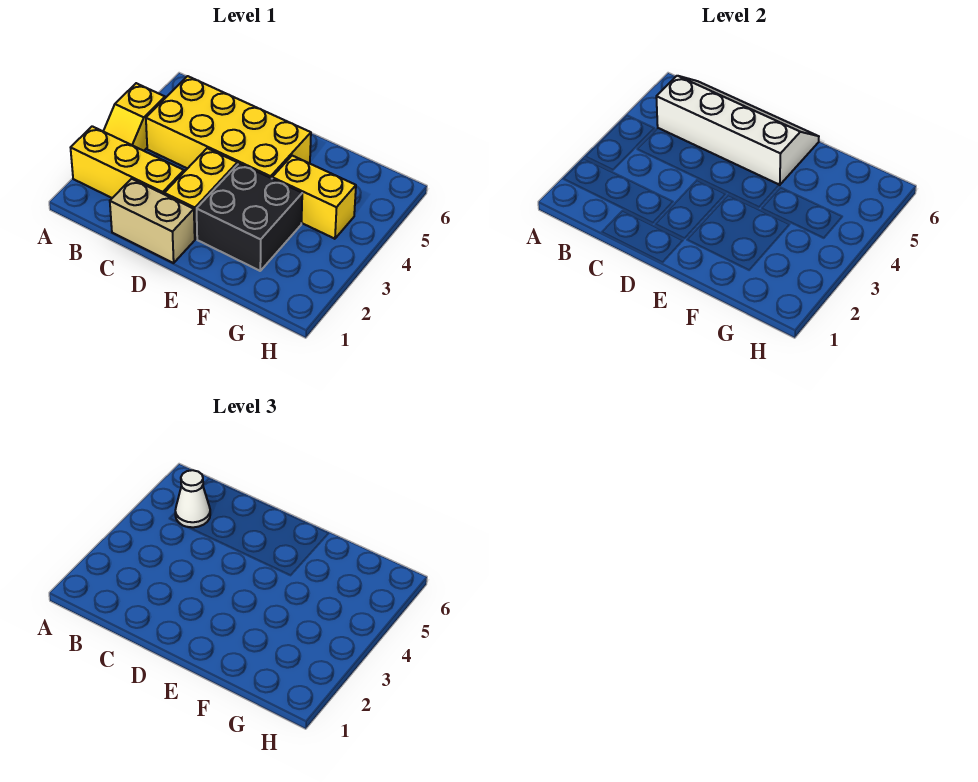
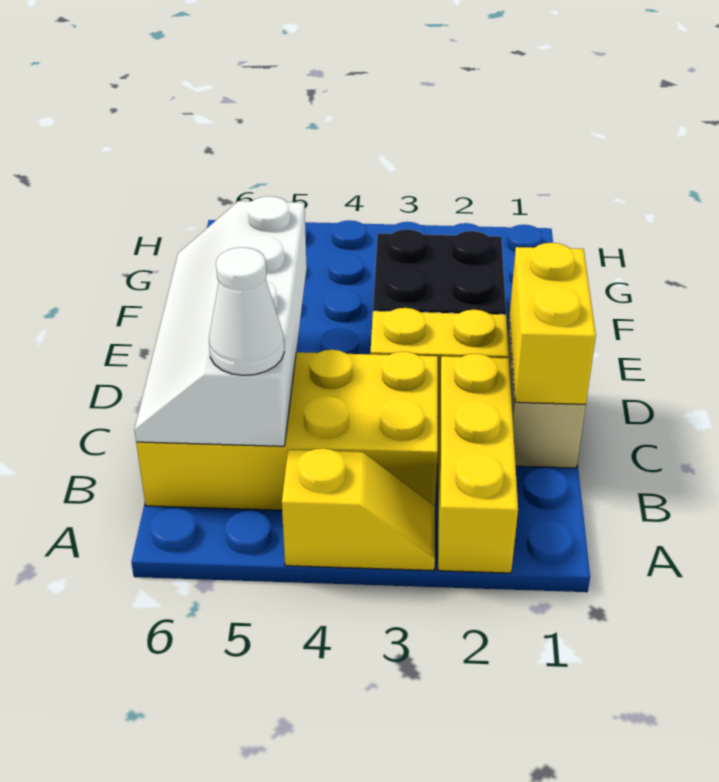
yellow 2x4 brick [146,76,311,178] -> yellow 2x4 brick turned to [136,350,438,510]
yellow 1x2 brick [272,156,356,239] -> yellow 1x2 brick moved to [510,243,596,404]

